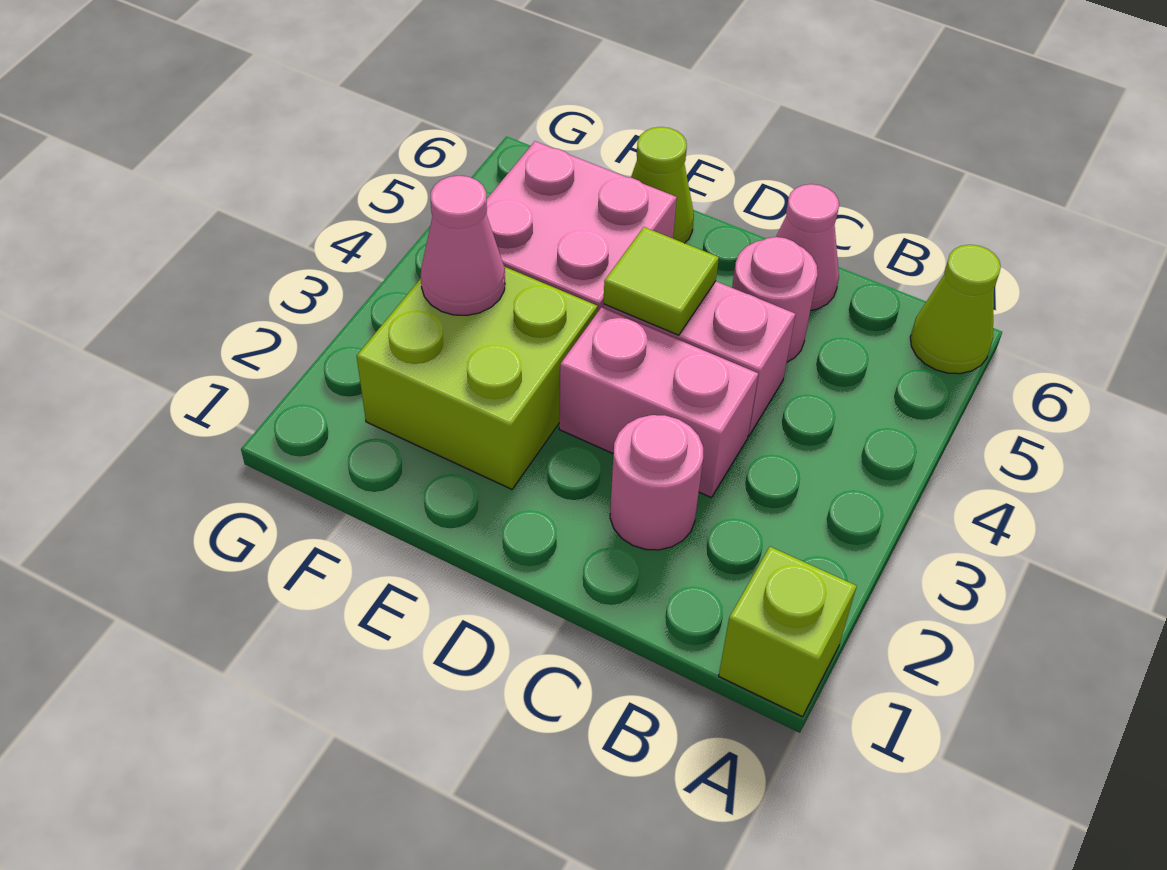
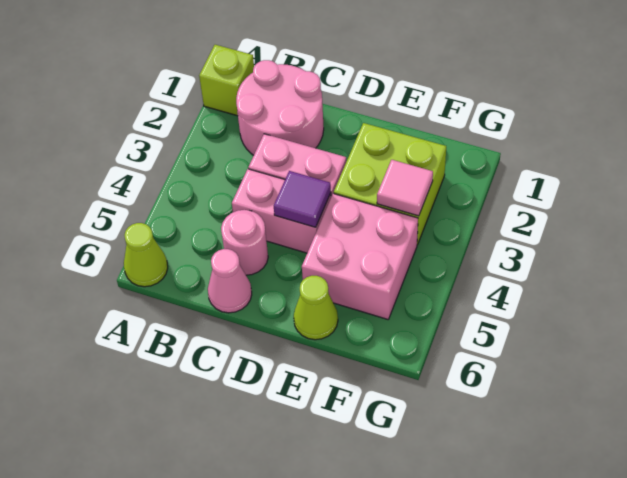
pink 1x1 round brick [610,415,703,550] -> pink 2x2 round brick [236,60,324,155]
lime 1x1 tile [603,227,719,335] -> purple 1x1 tile [274,171,331,227]
pink 1x1 cone [421,176,505,315] -> pink 1x1 tile [377,160,433,216]

